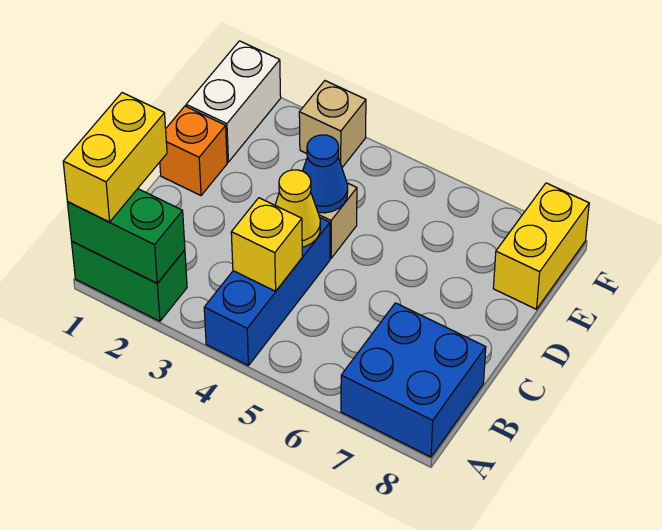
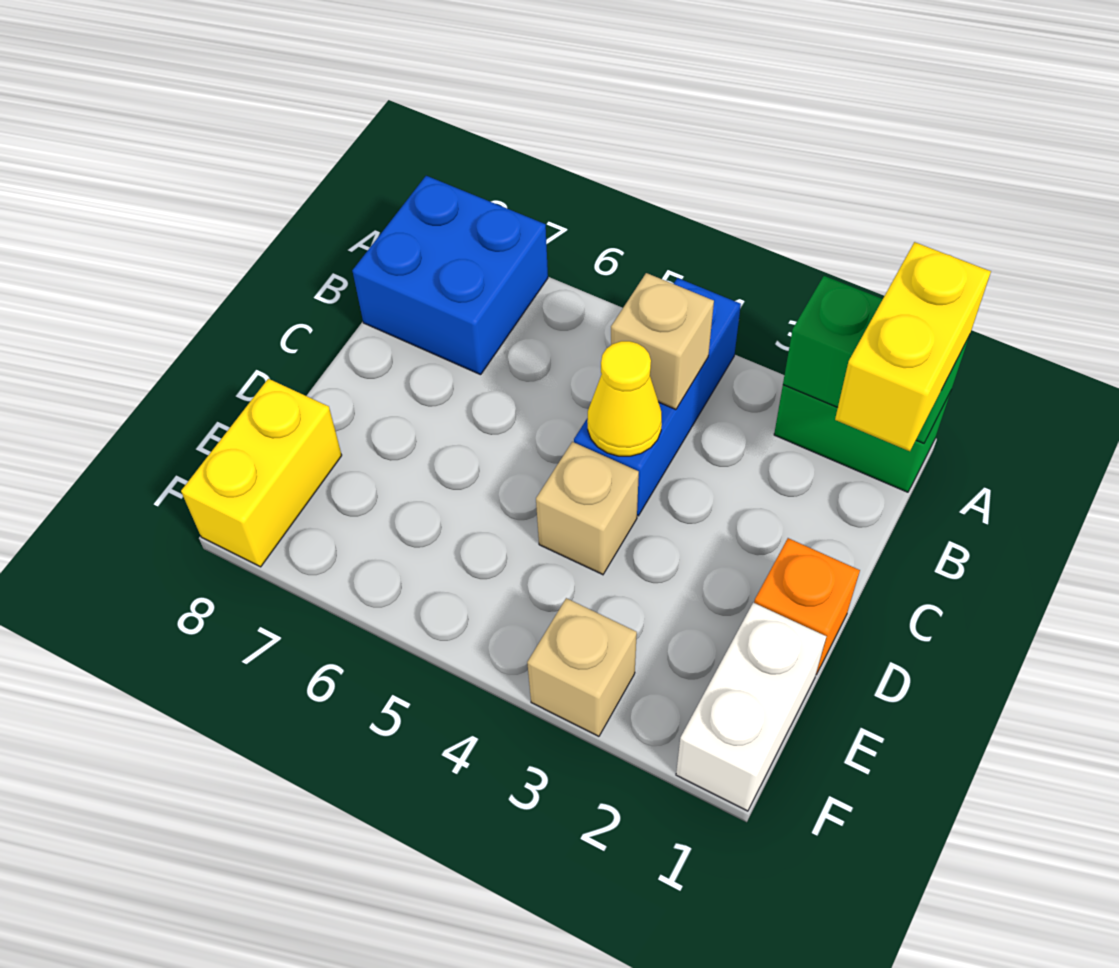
yellow 1x1 brick [231,198,302,291] -> tan 1x1 brick [611,273,714,410]
blue 1x1 cone [303,135,348,213] -> none

